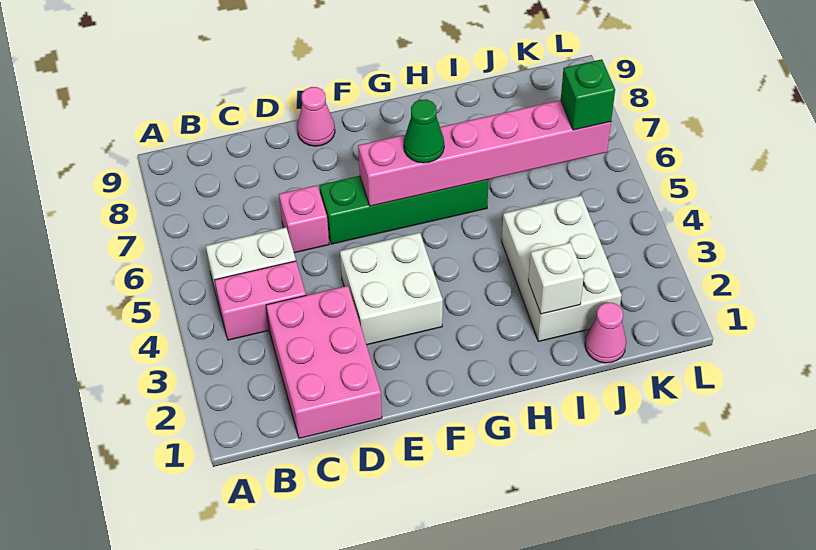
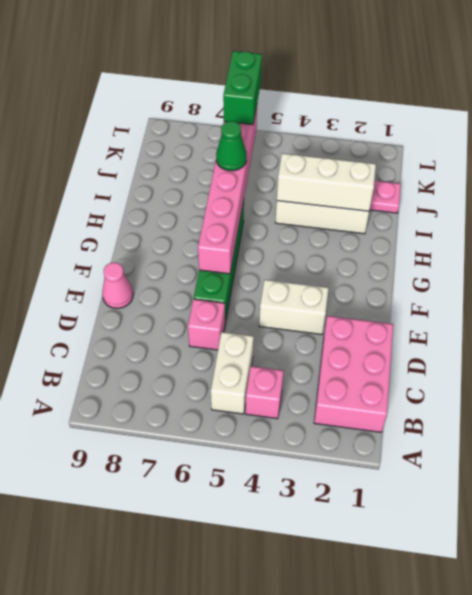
pink 1x2 brick [214,261,306,340] -> pink 1x1 brick [246,366,284,419]
pink 2x3 brick [266,286,382,438] -> pink 2x3 brick turned to [314,316,393,432]
white 2x2 brick [340,233,443,345] -> white 1x2 brick [259,280,329,334]
green 1x1 cone [404,99,444,163] -> green 1x1 cone moved to [216,121,247,171]
white 1x1 brick [528,242,584,314] -> white 1x3 brick [277,153,376,211]
pink 1x1 cone [585,303,626,363] -> pink 1x1 plate [370,181,401,213]
green 1x1 brick [561,59,615,130] -> green 1x2 brick [223,51,262,125]

